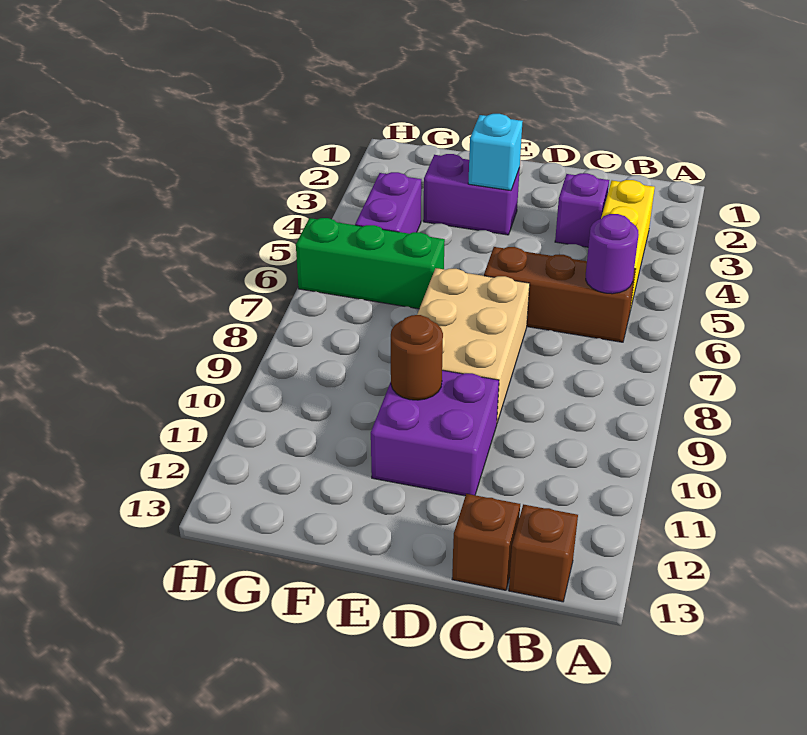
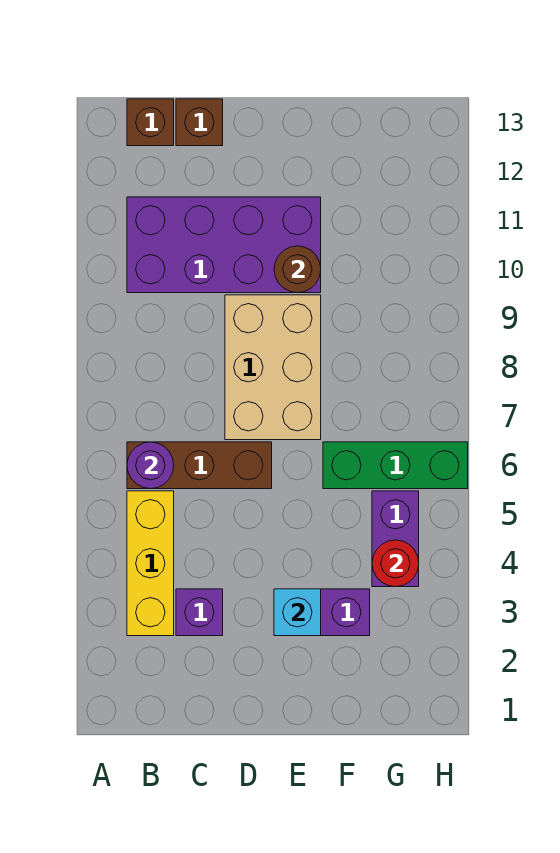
purple 2x2 brick [371,370,499,496] -> purple 2x4 brick [127,197,321,293]
none -> red 1x1 round brick [372,540,419,587]

